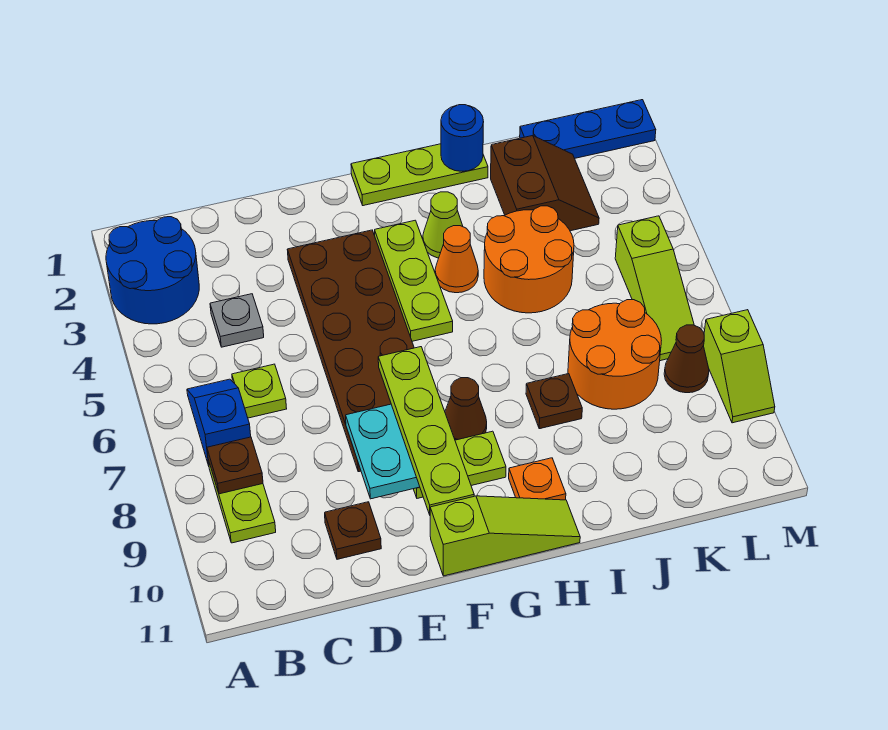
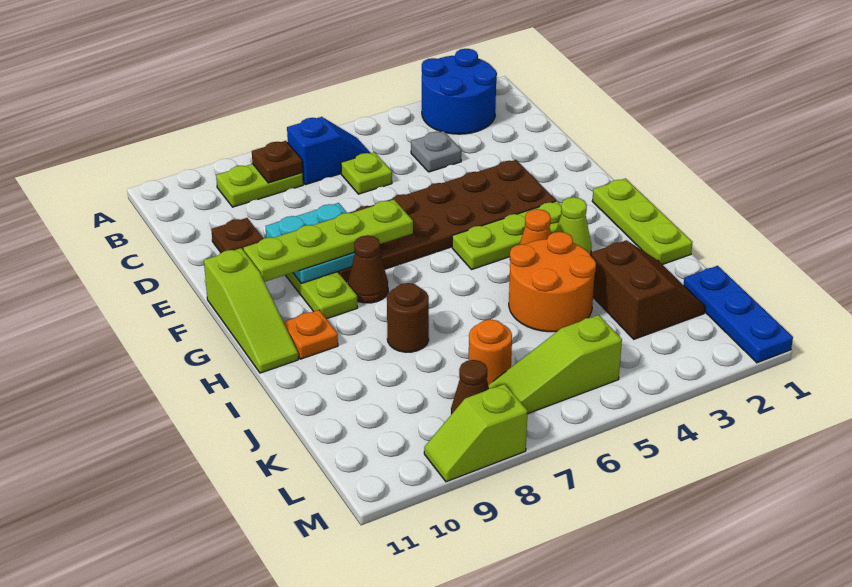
blue 1x1 round brick [441,105,483,171] -> none
brown 1x1 plate [526,374,582,429] -> brown 1x1 round brick [387,283,429,352]
brown 2x2 slope [491,136,599,231] -> brown 2x2 slope turned to [591,240,705,339]
orange 2x2 round brick [568,300,661,409] -> orange 1x1 round brick [469,319,512,385]

